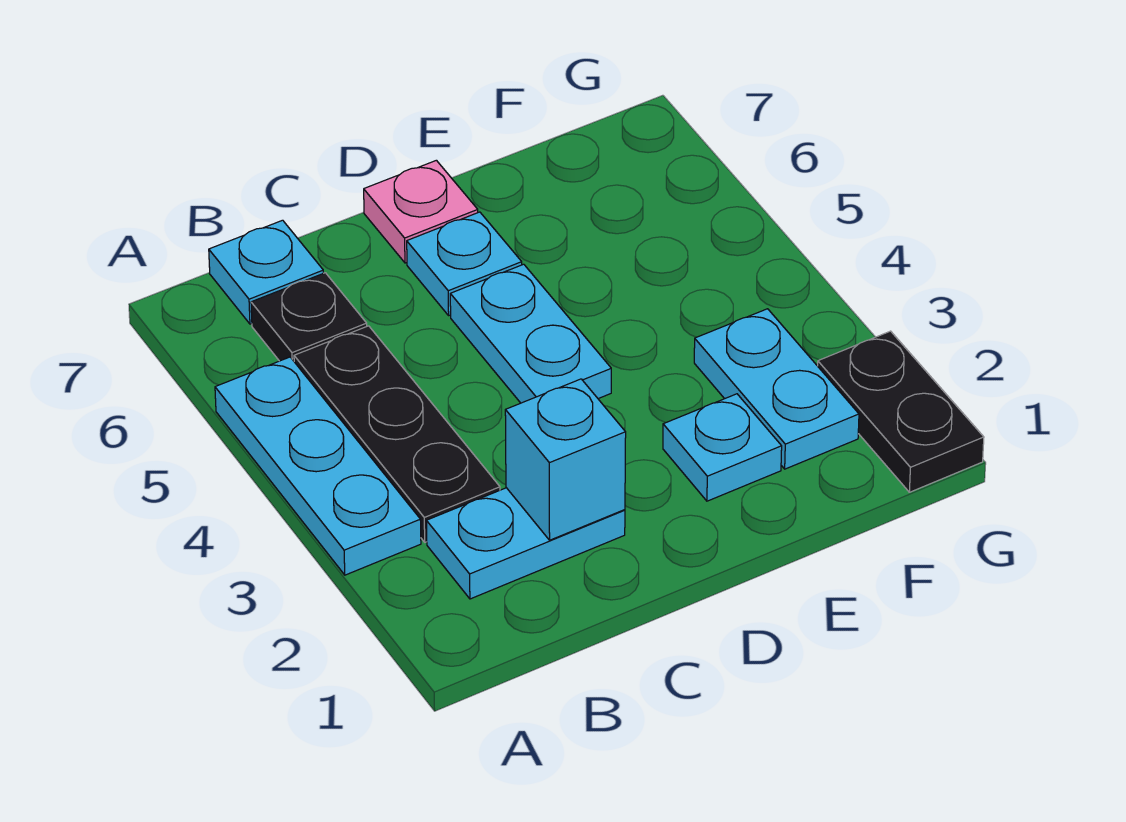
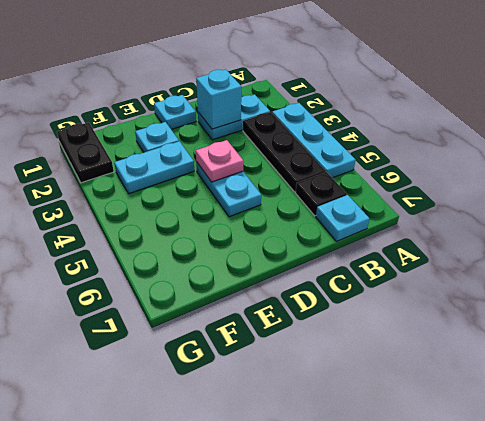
cyan 1x1 plate [407,212,522,315] -> cyan 1x1 plate moved to [154,95,196,129]
pink 1x1 plate [364,160,478,263] -> pink 1x1 plate moved to [196,140,243,182]
cyan 1x2 plate [694,309,859,469] -> cyan 1x2 plate turned to [114,141,194,194]

